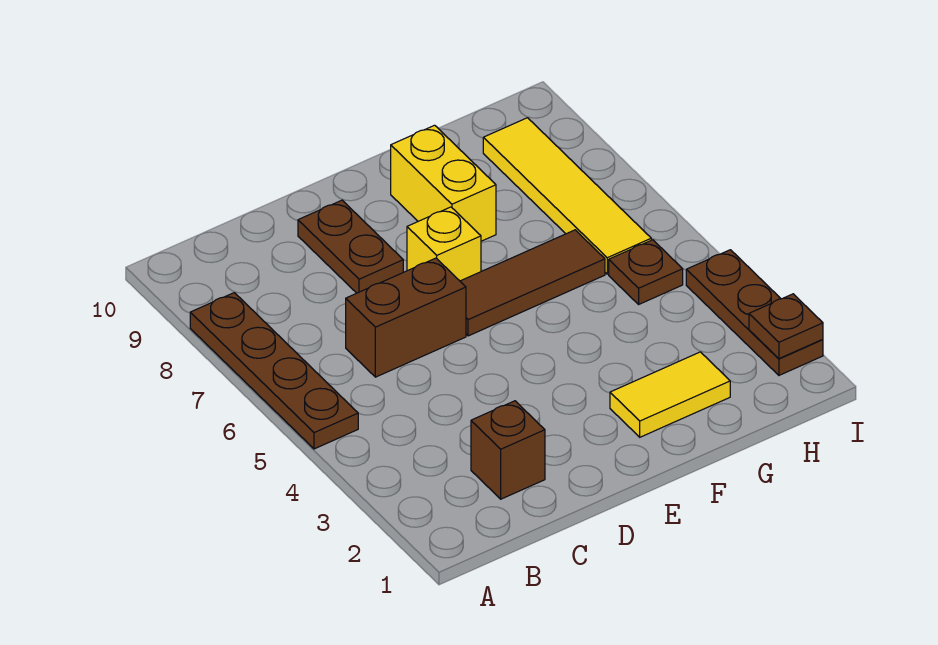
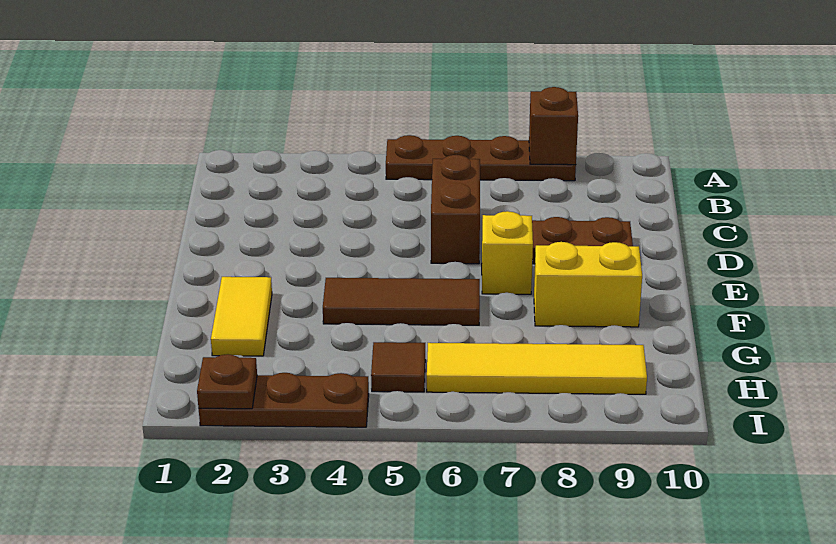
brown 1x1 brick [471,401,545,499] -> brown 1x1 brick moved to [529,87,578,165]
brown 1x3 tile [460,230,605,336] -> brown 1x3 tile turned to [323,278,480,325]
brown 1x1 plate [609,240,683,304] -> brown 1x1 tile [371,342,425,392]

